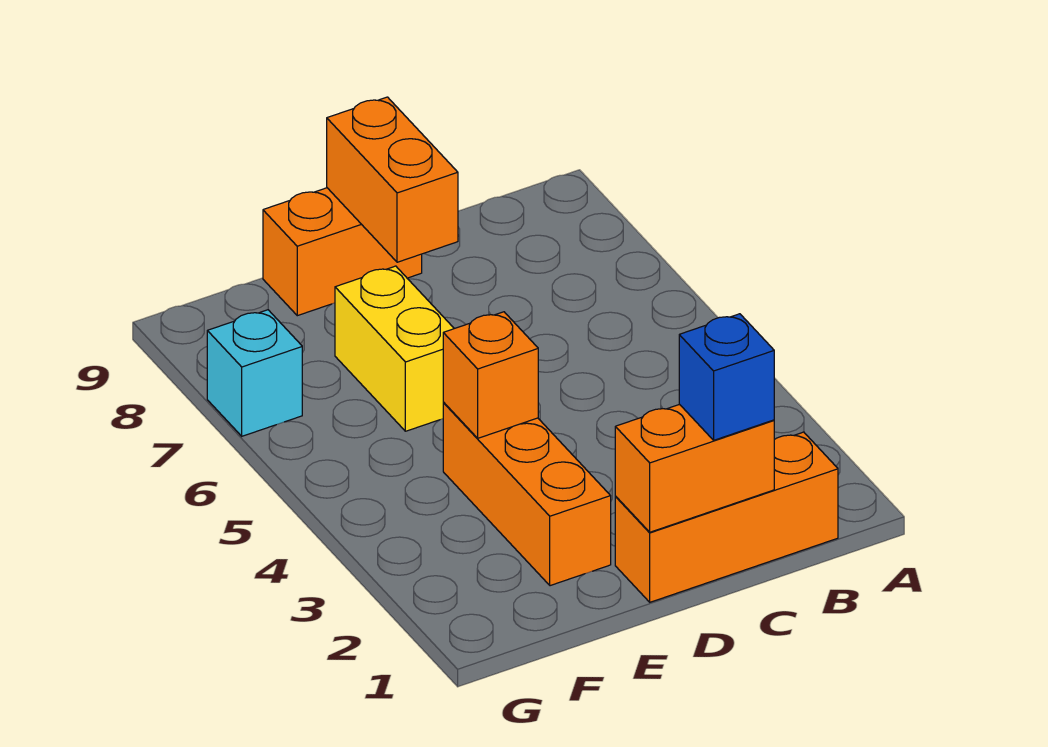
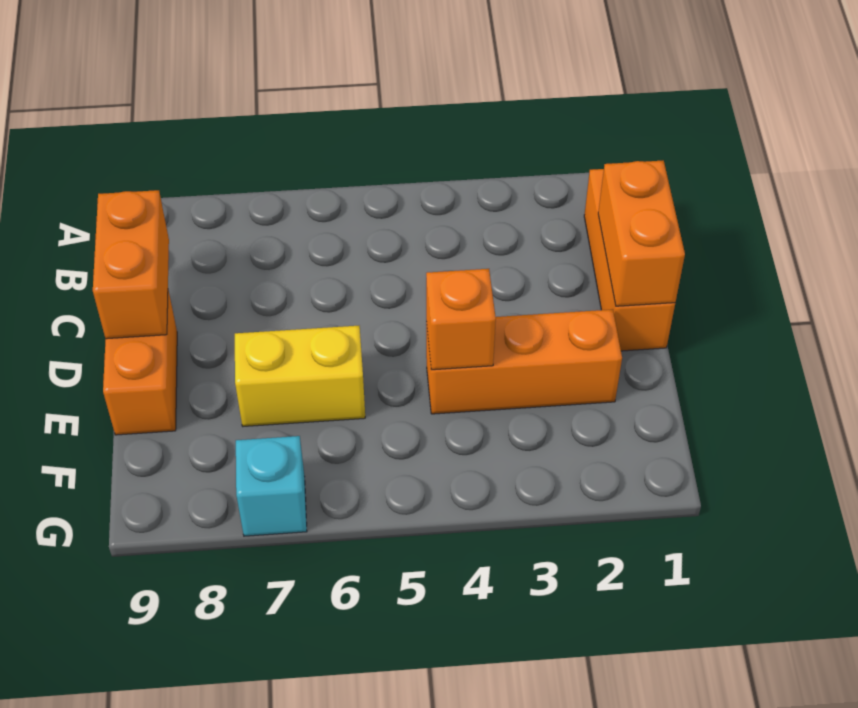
blue 1x1 brick [679,314,774,440] -> none
orange 1x2 brick [327,97,458,262] -> orange 1x2 brick turned to [93,190,169,339]

